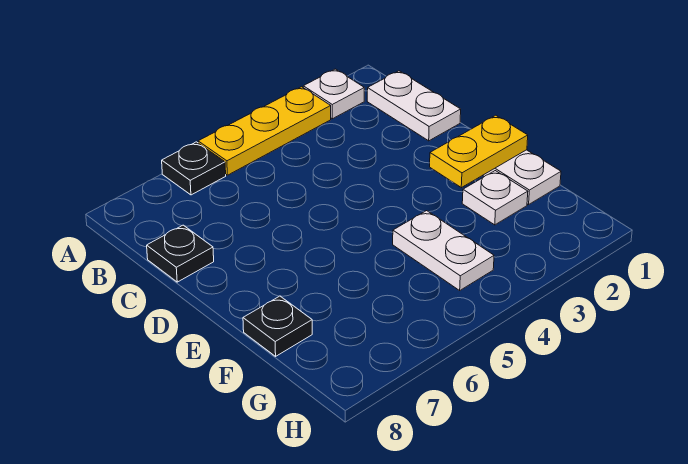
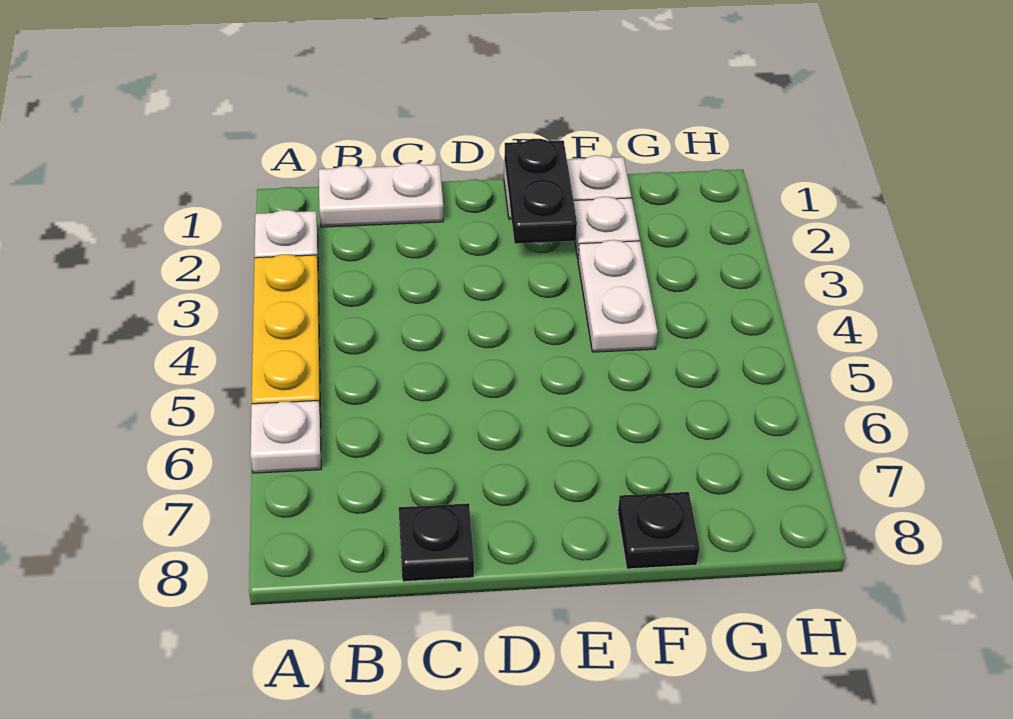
black 1x1 plate [162,142,226,195] -> white 1x1 plate [250,401,321,473]
yellow 1x2 plate [430,115,528,188] -> black 1x2 plate [504,139,577,244]
white 1x2 plate [393,211,494,290] -> white 1x2 plate turned to [578,240,658,352]

